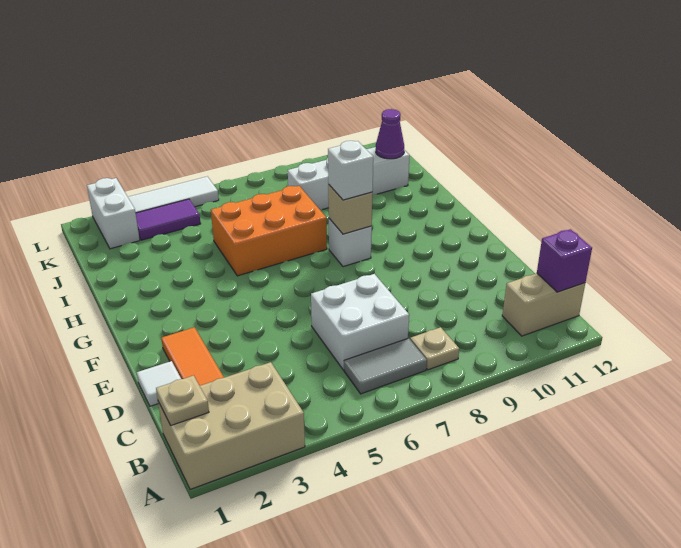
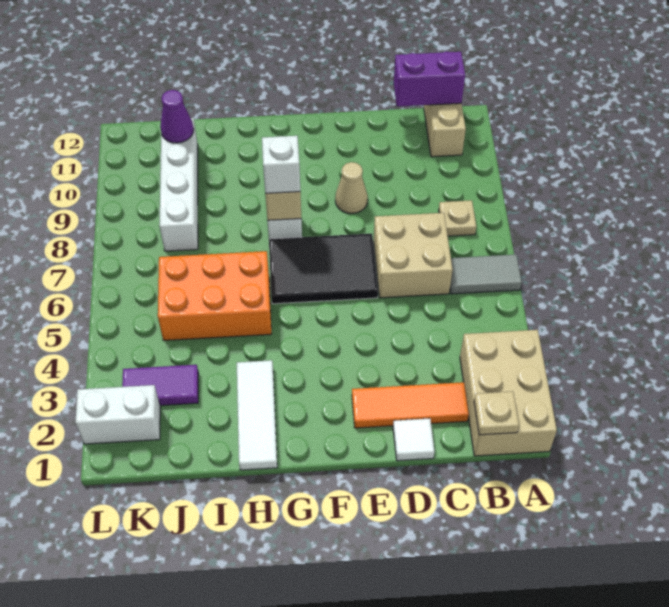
grey 1x2 tile [344,338,427,394] -> grey 1x2 tile turned to [450,255,522,294]
purple 1x1 brick [537,229,592,292] -> purple 1x2 brick [394,52,465,106]
white 2x2 brick [311,274,409,370] -> tan 2x2 brick [374,213,453,298]
none -> black 2x3 tile [269,233,378,304]
none -> tan 1x1 cone [335,162,368,213]
orange 2x3 brick [211,186,327,276] -> orange 2x3 brick turned to [158,251,271,340]
purple 1x2 tile [136,199,201,240] -> purple 1x2 tile turned to [122,365,198,405]
white 1x3 tile [128,177,219,213] -> white 1x3 tile moved to [237,360,277,470]

